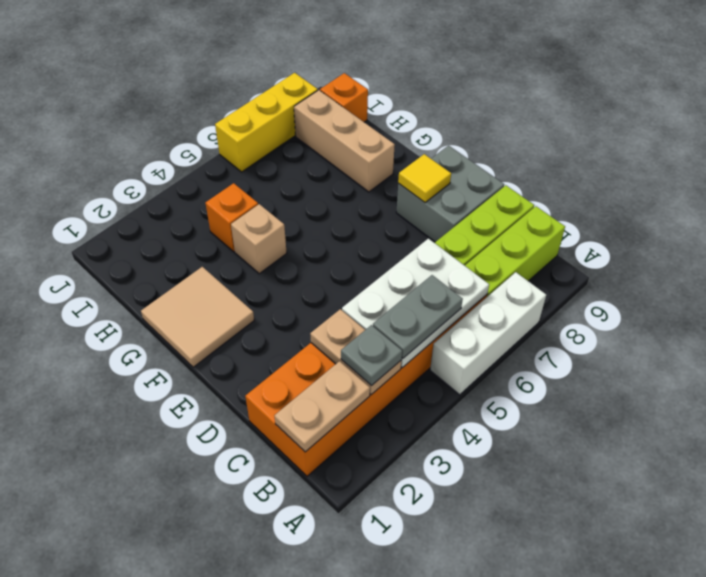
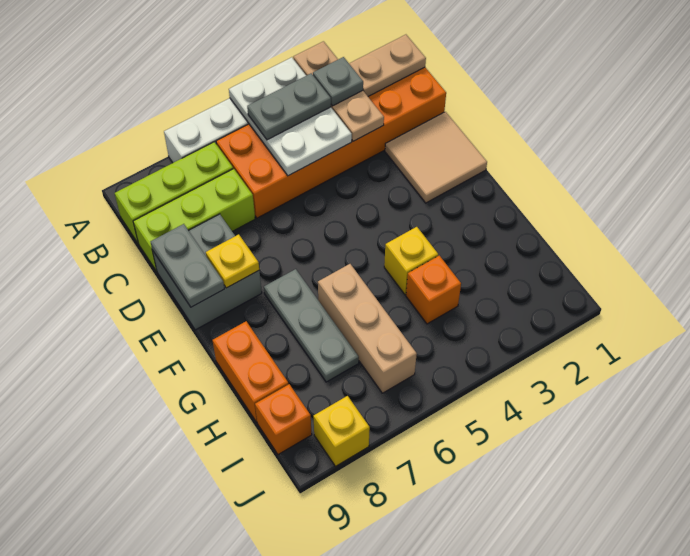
tan 1x2 plate [310,309,401,395] -> tan 1x3 plate [293,41,384,141]
white 2x3 plate [342,239,489,368] -> white 2x3 plate turned to [229,57,352,176]
none -> grey 1x2 plate [151,224,224,307]
yellow 1x1 tile [398,154,451,202] -> yellow 1x1 plate [206,234,259,288]
tan 2x2 tile [141,267,254,367] -> tan 2x2 tile moved to [385,112,487,203]
none -> grey 1x3 plate [264,269,359,382]
tan 1x1 brick [231,204,287,274] -> yellow 1x1 brick [384,227,438,295]
tan 1x3 brick [294,90,395,192] -> tan 1x3 brick moved to [318,264,417,393]
none -> orange 1x2 brick [213,321,288,422]
yellow 1x3 brick [215,73,318,172] -> yellow 1x1 brick [313,396,370,466]

